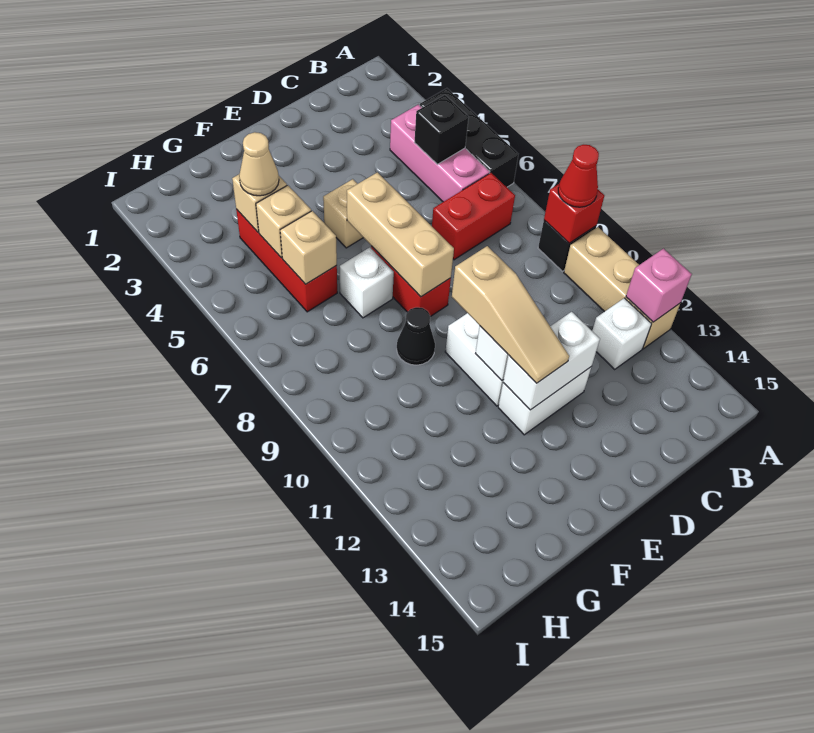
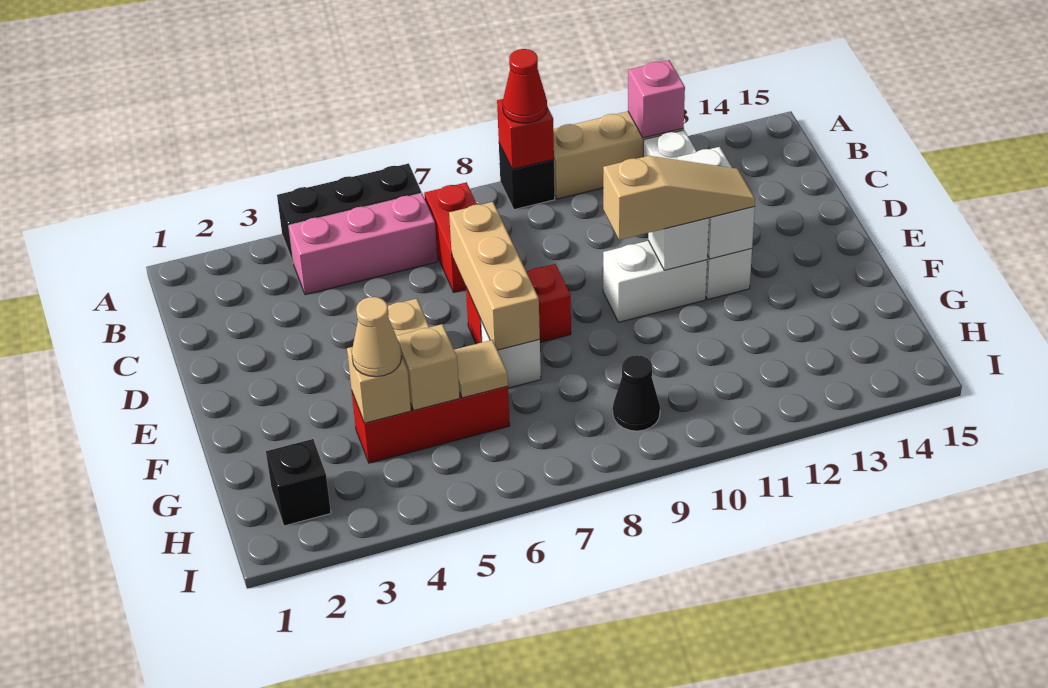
black 1x1 brick [414,95,469,164] -> black 1x1 brick moved to [266,439,331,526]
tan 1x3 brick [347,172,454,297] -> tan 1x3 brick turned to [449,202,540,350]
black 1x1 cone [397,307,435,365] -> black 1x1 cone moved to [613,355,660,431]
tan 1x1 brick [280,211,337,284] -> tan 1x1 tile [454,340,508,398]

